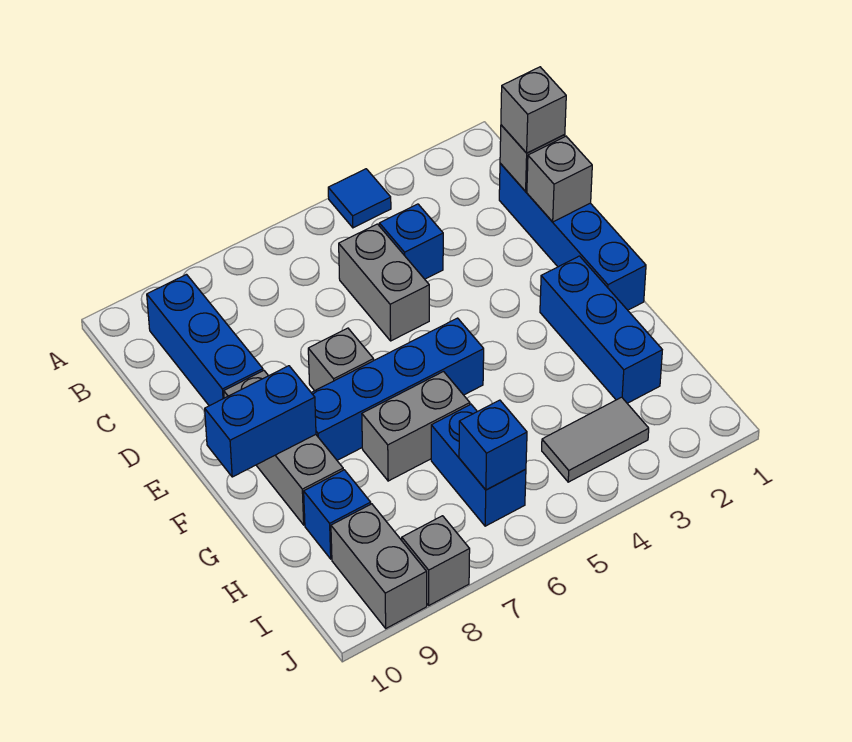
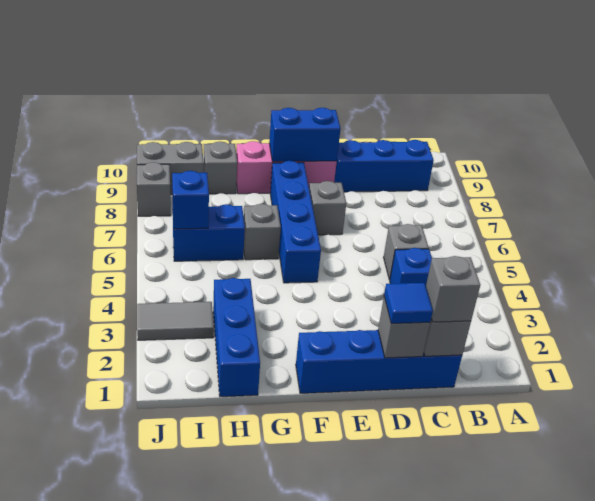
blue 1x1 tile [328,169,391,228] -> blue 1x1 tile moved to [384,283,433,324]
grey 1x2 brick [339,224,429,341] -> grey 1x1 brick [384,224,429,280]
grey 1x3 brick [224,371,343,525] -> pink 1x3 brick [236,141,337,194]
blue 1x3 brick [540,256,662,403] -> blue 1x3 brick turned to [213,278,260,397]
blue 1x2 brick [205,366,316,477] -> blue 1x2 brick turned to [269,108,341,162]
grey 1x2 brick [362,372,470,481] -> grey 1x1 brick [243,204,281,260]
blue 1x1 brick [304,470,371,559] -> grey 1x1 brick [203,142,237,194]
grey 1x2 tile [542,397,649,482] -> grey 1x2 tile turned to [137,302,214,340]

